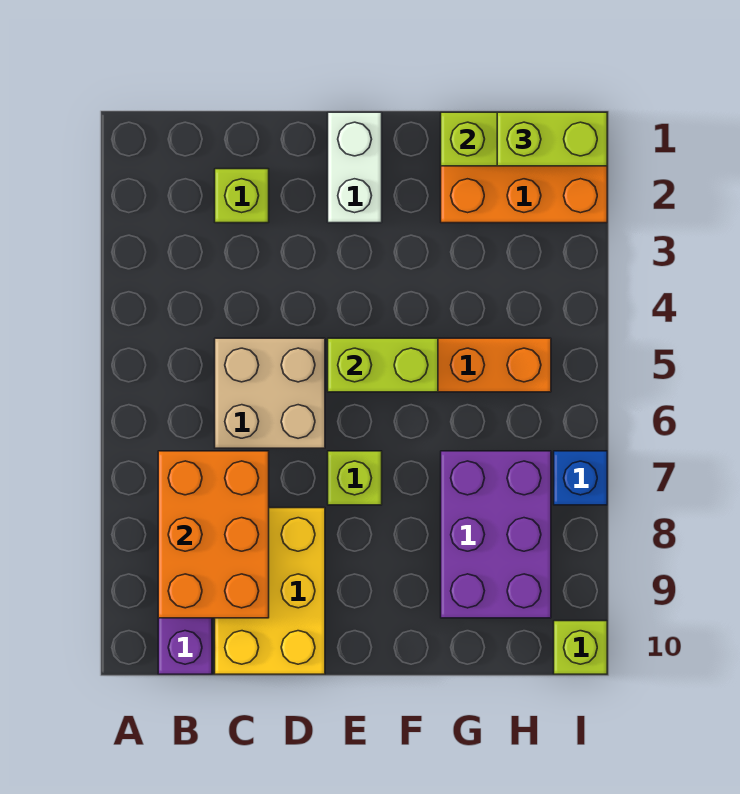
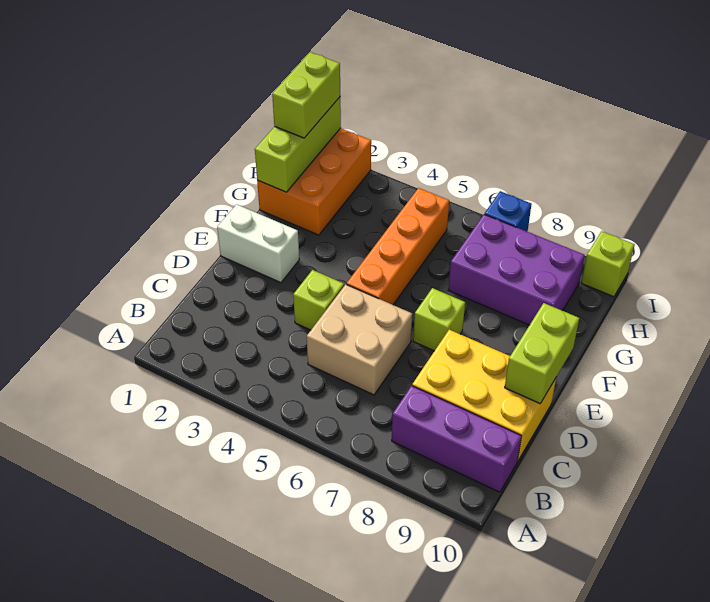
orange 2x3 brick [158,451,269,618] -> none
lime 1x1 brick [215,169,269,223] -> lime 1x1 brick moved to [293,270,344,330]
lime 1x2 brick [328,338,438,392] -> lime 1x2 brick moved to [505,303,579,403]

